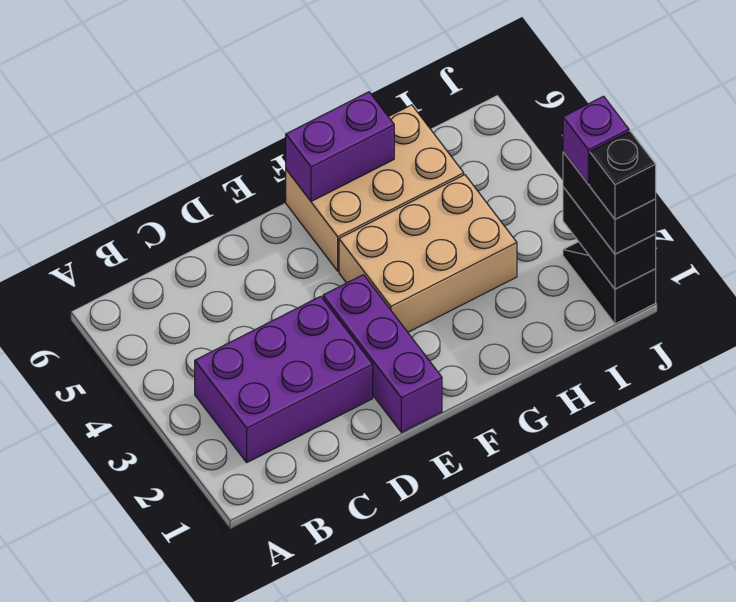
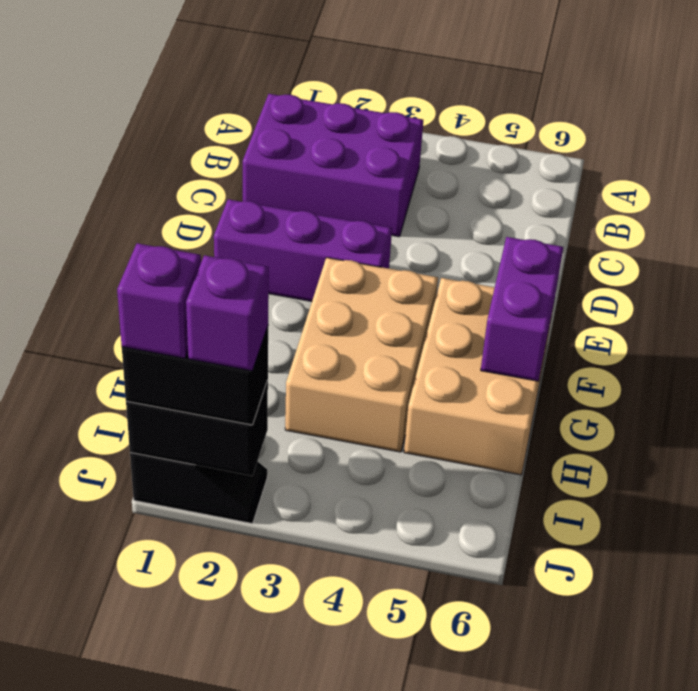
purple 2x3 brick [195,296,373,462] -> purple 2x3 brick turned to [243,94,423,237]
black 1x1 brick [590,131,656,219] -> purple 1x1 brick [117,243,201,358]

